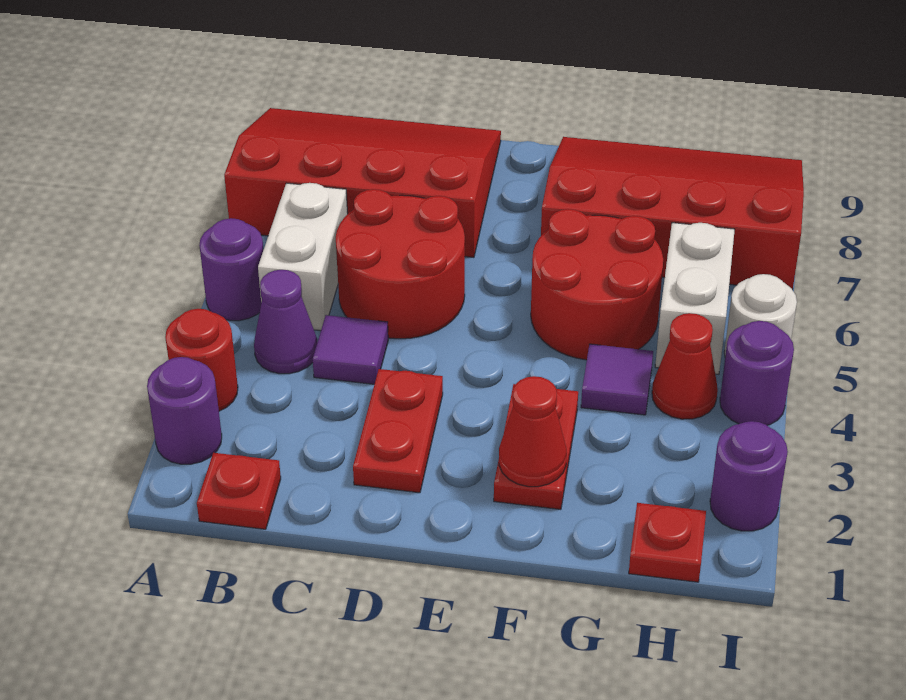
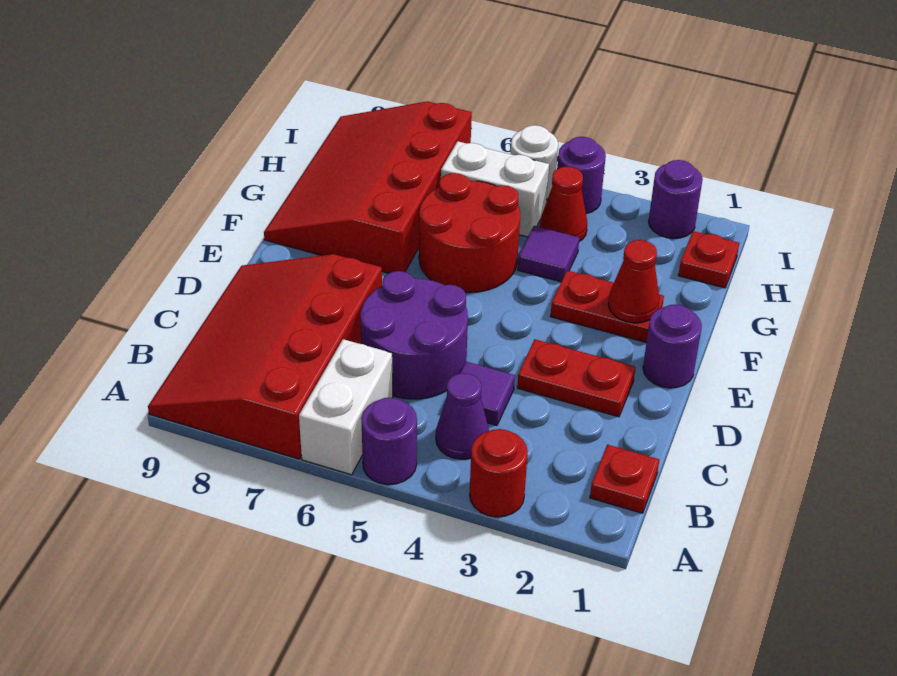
purple 1x1 round brick [147,357,222,464] -> purple 1x1 round brick moved to [643,304,702,388]
white 1x2 brick [258,183,348,331] -> white 1x2 brick turned to [299,339,393,475]
red 2x2 round brick [336,189,465,339] -> purple 2x2 round brick [361,271,468,399]

